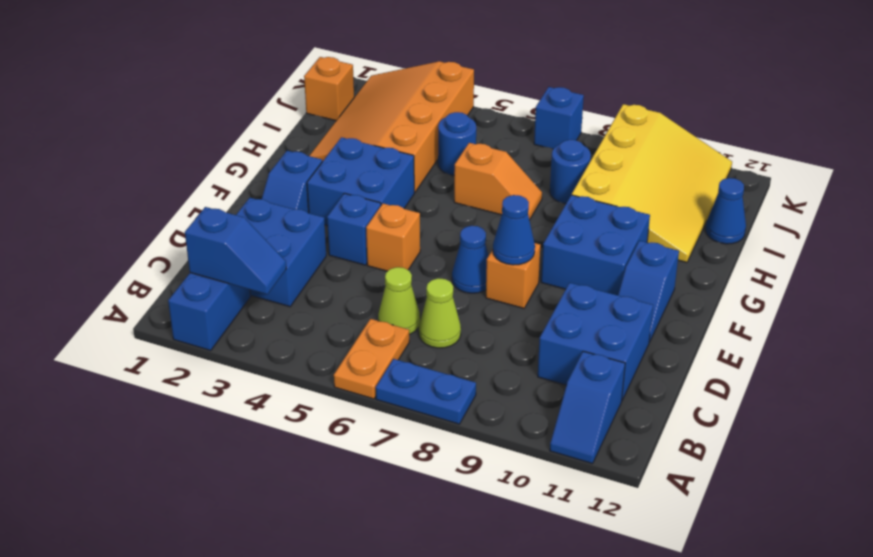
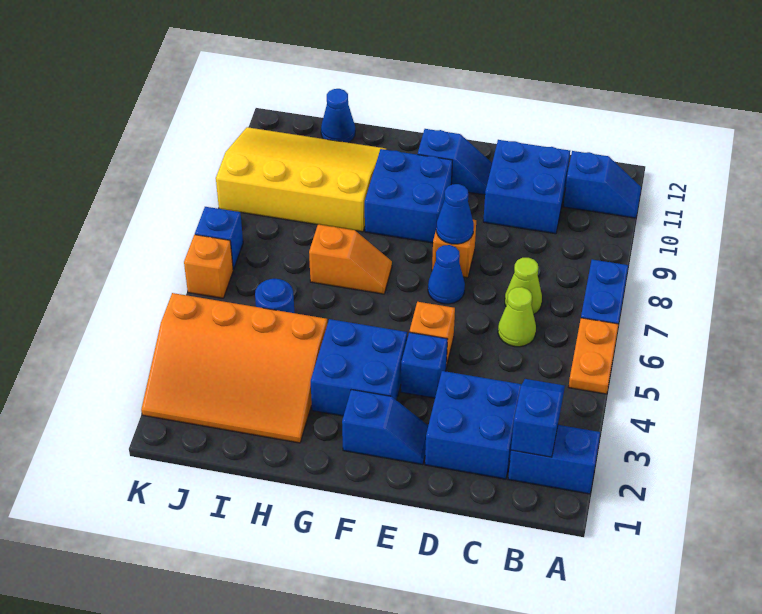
orange 1x2 plate [334,319,409,399] -> orange 1x2 plate turned to [569,318,618,394]
orange 1x2 slope [454,143,542,220] -> orange 1x2 slope turned to [309,225,392,294]
blue 1x1 round brick [550,140,591,204] -> none
orange 1x1 brick [304,57,354,121] -> orange 1x1 brick moved to [184,235,233,298]

